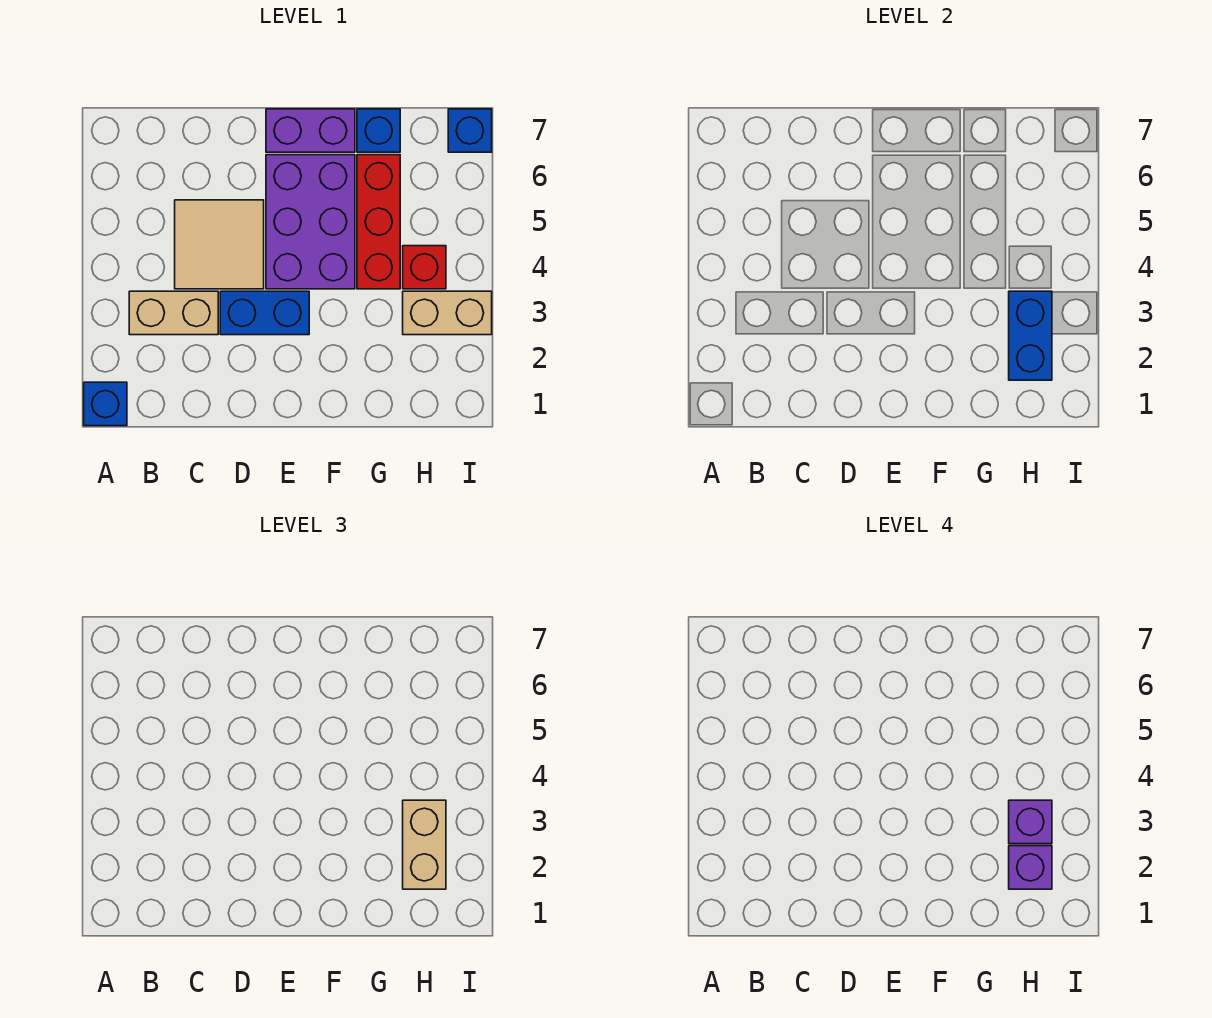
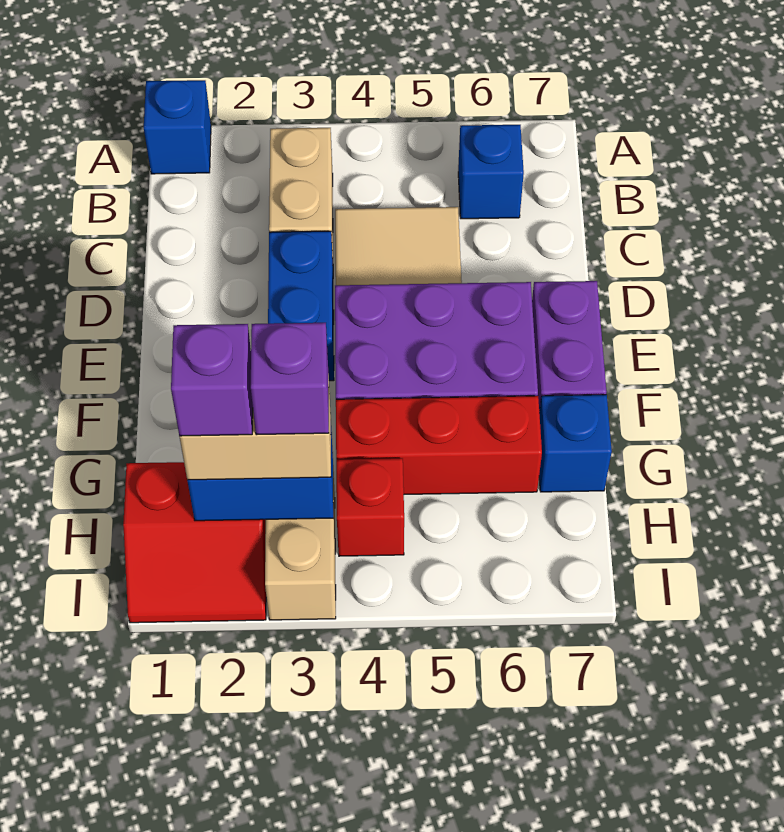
none -> red 2x2 slope [123,462,266,623]
blue 1x1 brick [448,109,492,152] -> blue 1x1 brick moved to [458,125,524,219]

